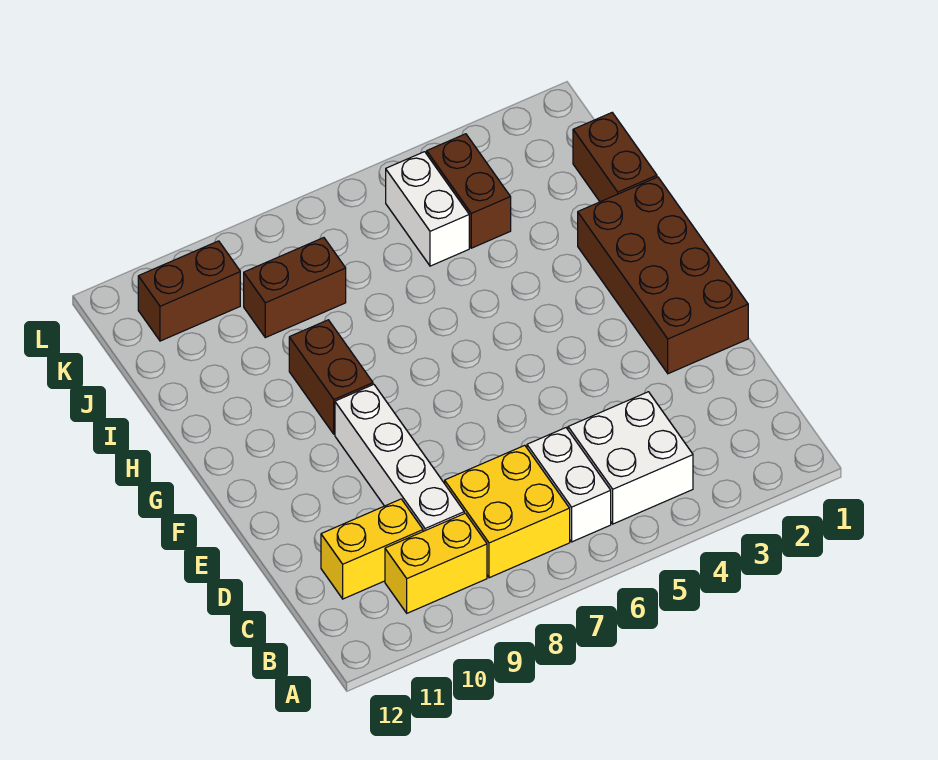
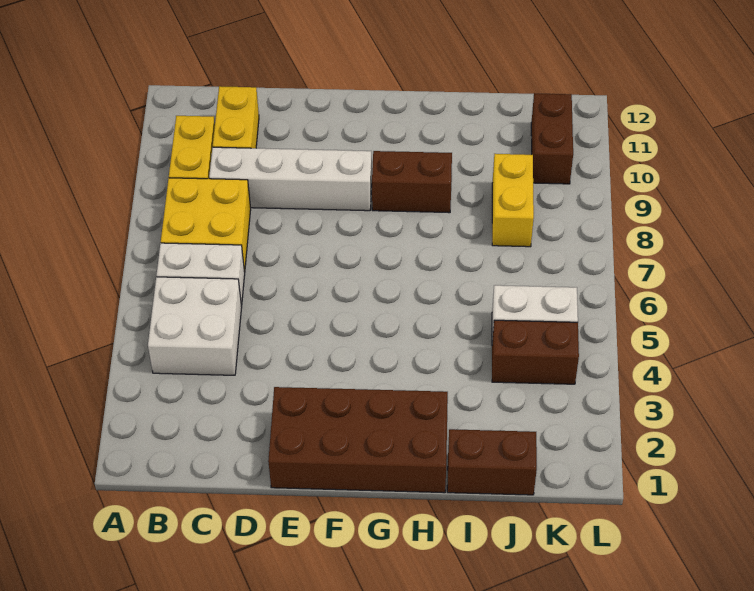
brown 1x2 brick [244,238,346,338] -> yellow 1x2 brick [492,154,534,247]

